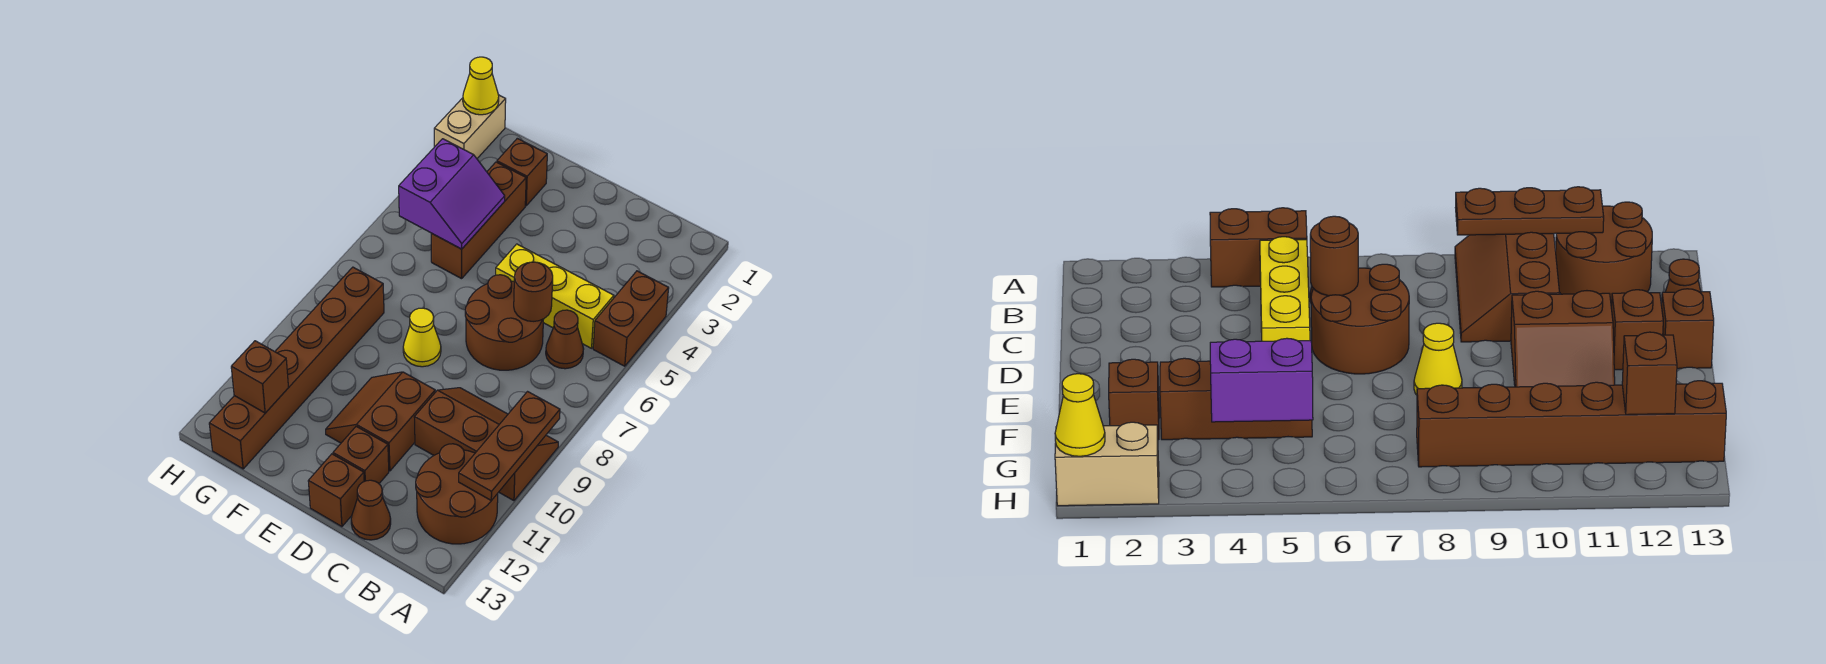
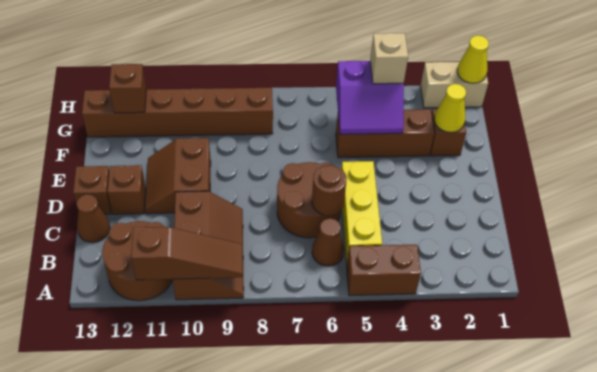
brown 1x3 plate [459,392,560,501] -> brown 1x3 slope [131,227,243,280]
brown 2x2 slope [326,372,435,471] -> brown 2x2 slope turned to [145,138,211,214]
yellow 1x1 cone [403,308,441,367] -> yellow 1x1 cone moved to [434,84,466,132]
none -> tan 1x1 brick [370,33,408,84]

